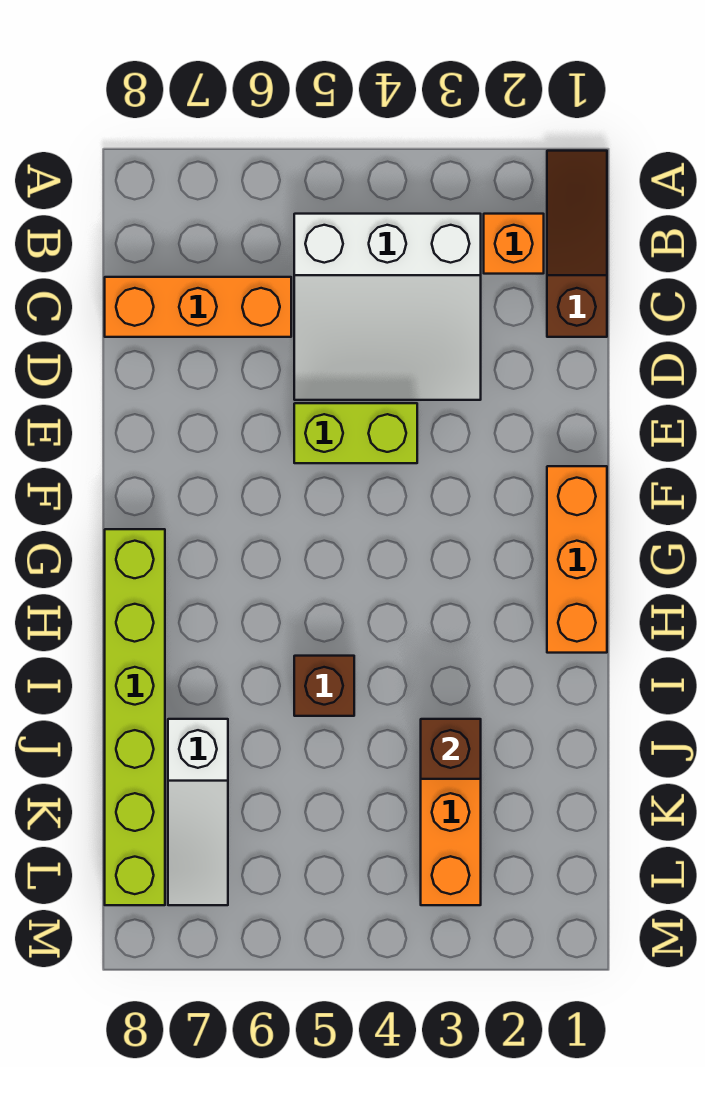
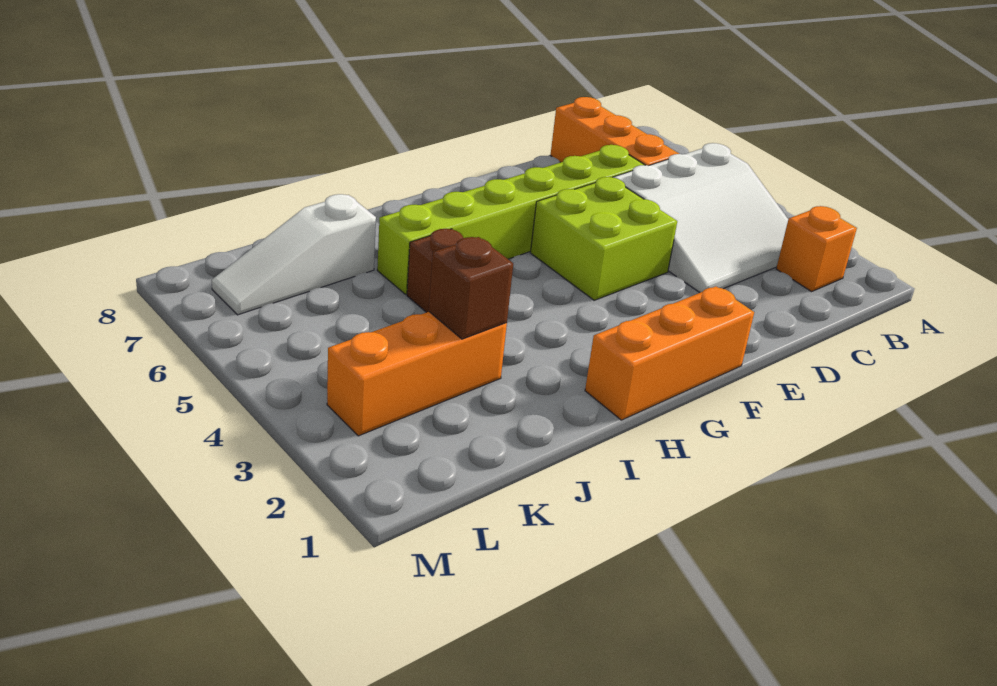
brown 1x3 slope [547,151,607,337] -> none
white 3x3 slope [294,214,481,400] -> white 3x3 slope turned to [613,143,788,293]
lime 1x2 brick [294,403,417,463] -> lime 2x2 brick [531,177,677,300]
lime 1x6 brick [105,529,165,905] -> lime 1x6 brick moved to [377,145,644,294]

